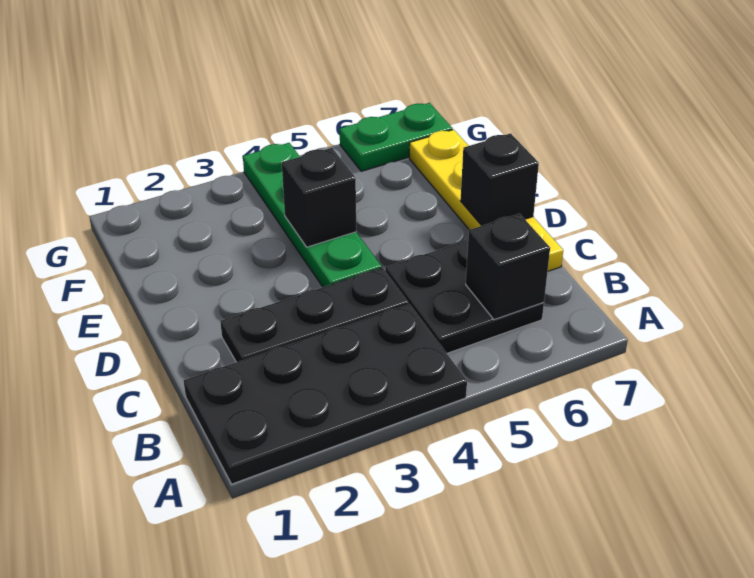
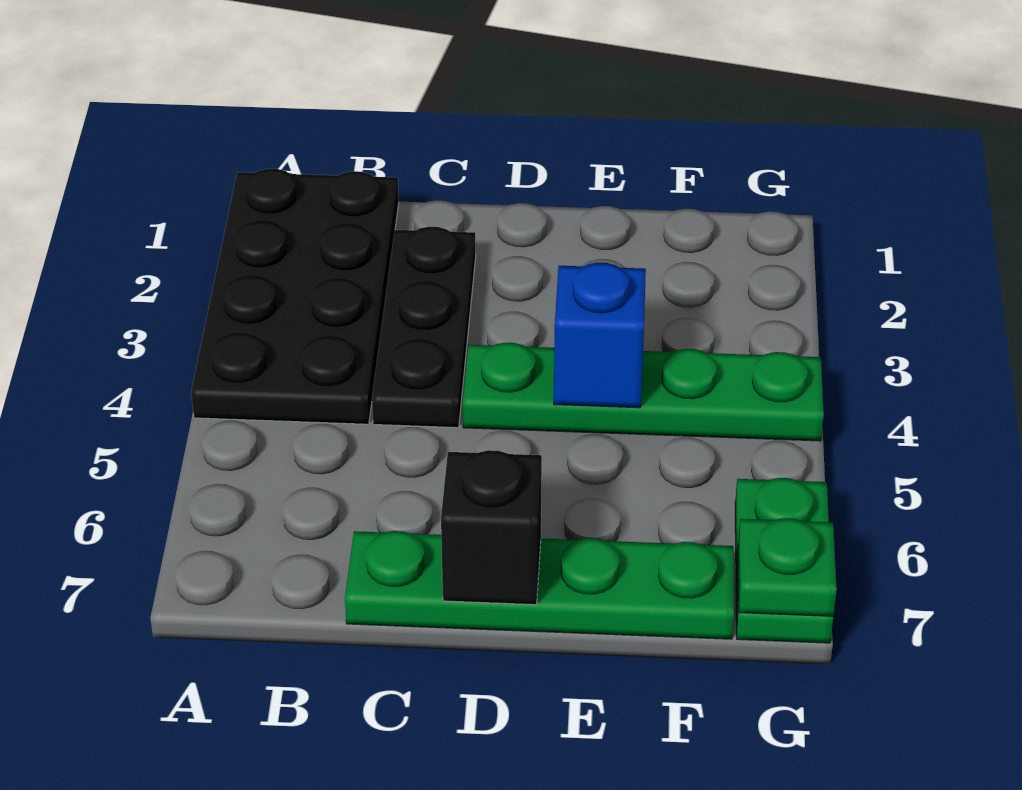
black 2x2 plate [385,239,544,353] -> none
black 1x1 brick [466,214,550,320] -> none
yellow 1x4 plate [409,130,563,271] -> green 1x4 plate [345,531,734,639]
black 1x1 brick [282,148,356,247] -> blue 1x1 brick [554,263,646,408]
none -> green 1x1 plate [738,518,837,616]

